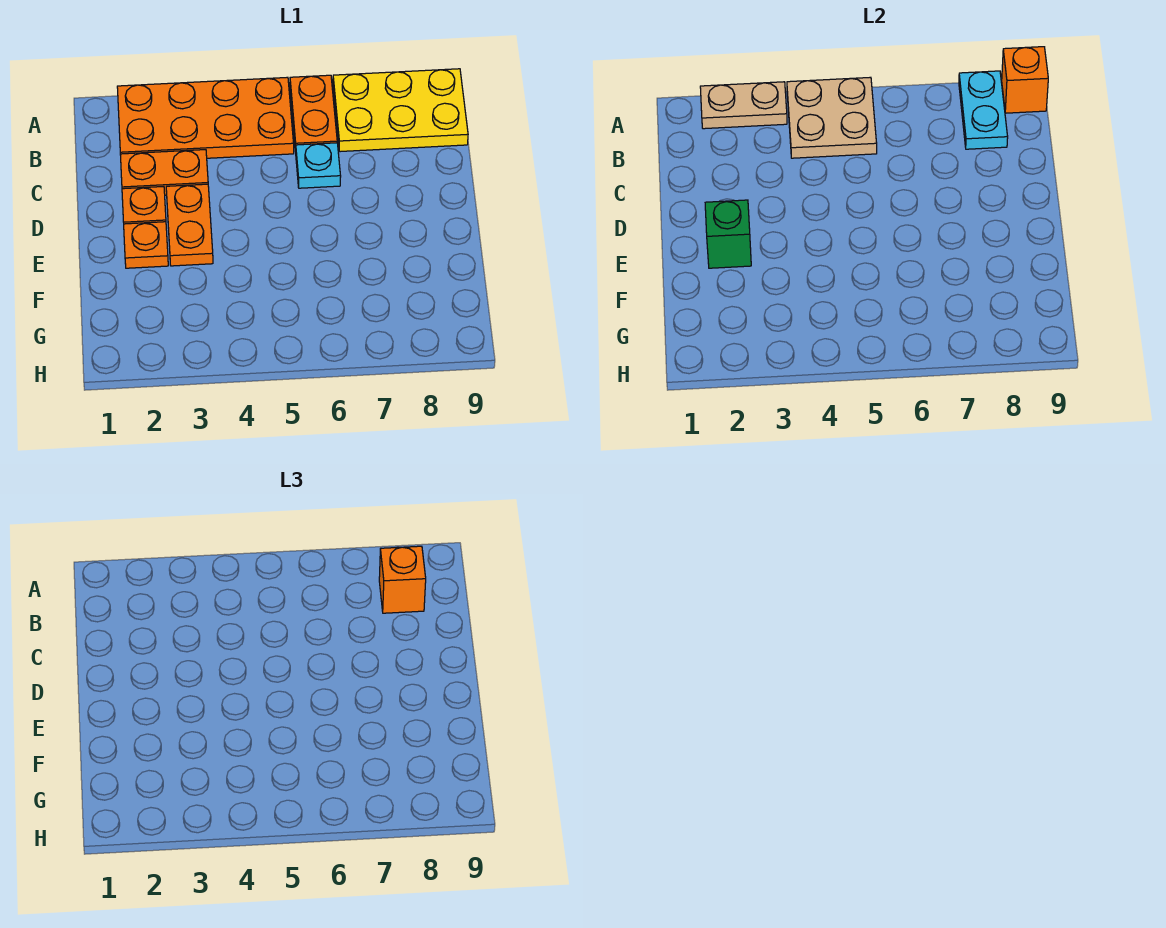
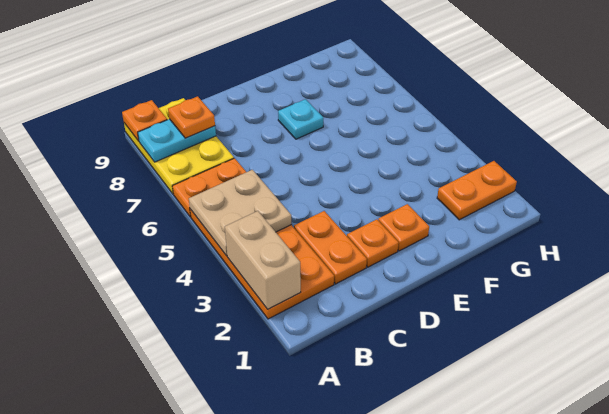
tan 1x2 plate [700,82,787,129] -> tan 1x2 brick [225,211,301,309]
orange 1x1 brick [1001,47,1048,113] -> orange 1x1 plate [122,100,167,141]
orange 1x1 brick [379,546,426,613] -> orange 1x1 plate [168,96,215,138]
cyan 1x1 plate [296,143,341,188] -> cyan 1x1 plate moved to [278,99,323,139]
orange 1x2 plate [166,184,213,266] -> orange 1x2 plate moved to [437,161,517,220]
green 1x1 brick [705,200,751,268] -> none

